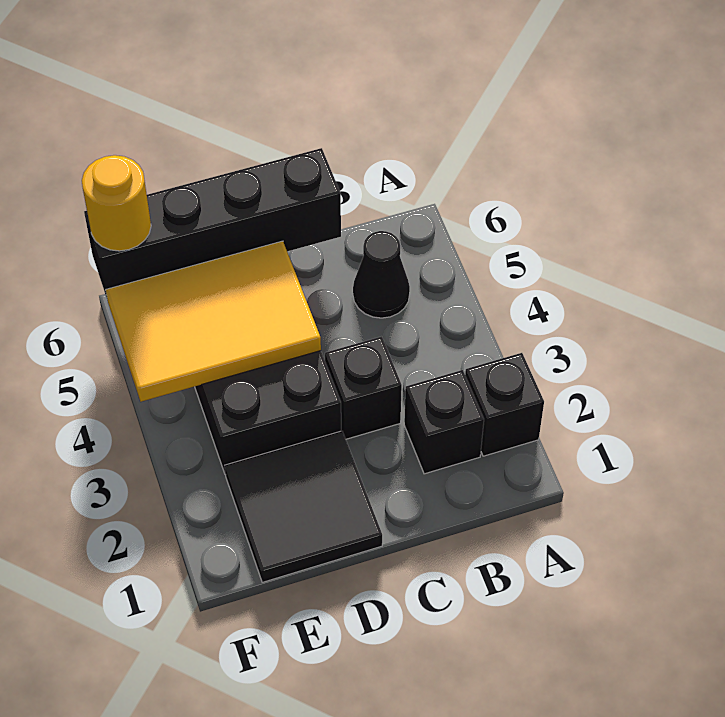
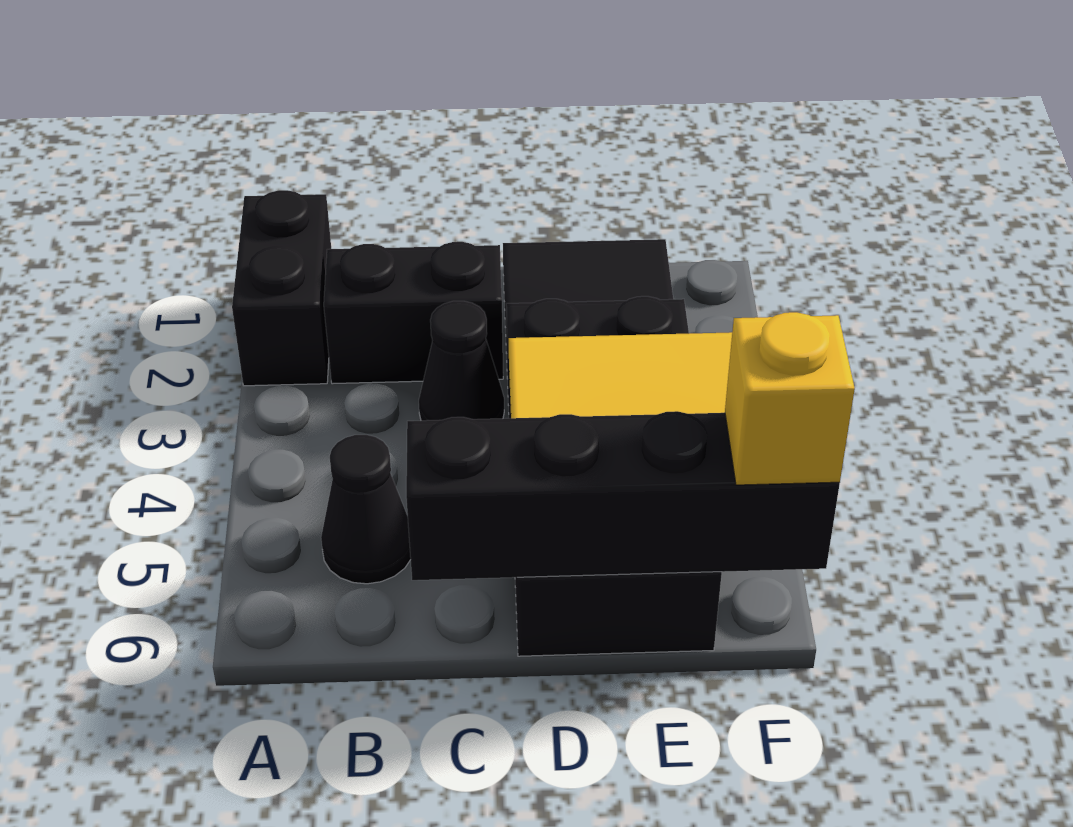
black 1x1 brick [465,353,544,456] -> black 1x2 brick [232,190,331,386]
black 1x1 brick [404,370,484,474] -> black 1x2 brick [324,242,503,384]
black 1x1 brick [325,336,402,439] -> black 1x1 cone [419,301,504,421]
yellow 1x1 round brick [82,155,151,251] -> yellow 1x1 brick [725,312,855,485]

